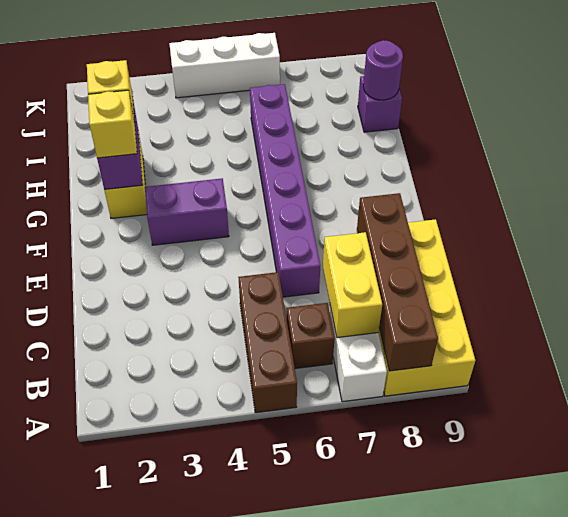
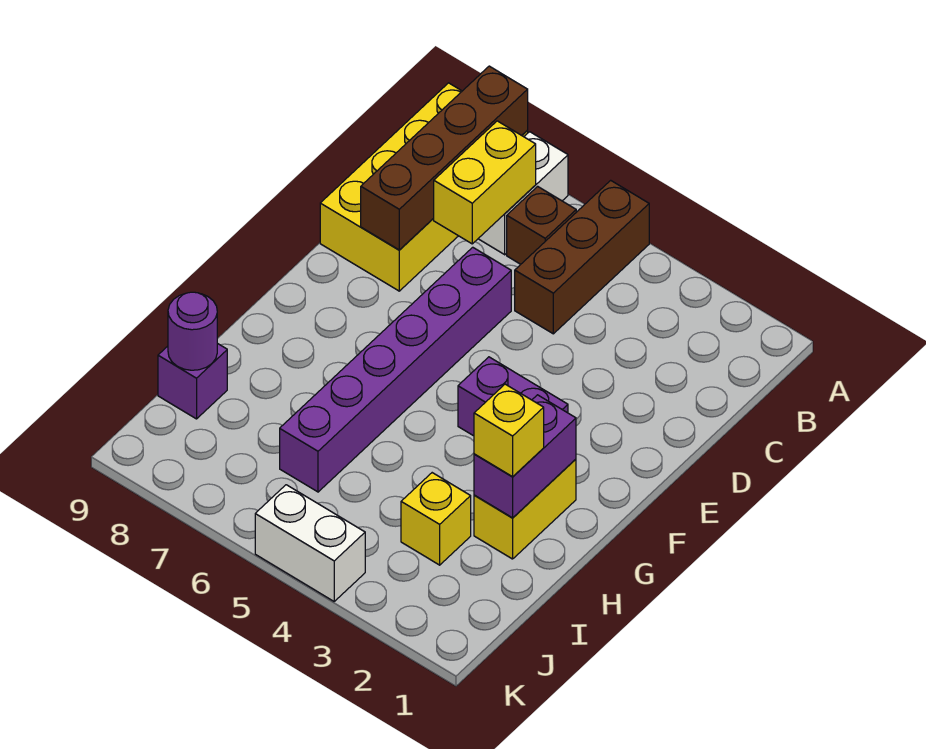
yellow 1x1 brick [88,90,137,158] -> yellow 1x1 brick moved to [401,473,471,565]
white 1x3 brick [169,33,280,98] -> white 1x2 brick [255,485,365,601]

